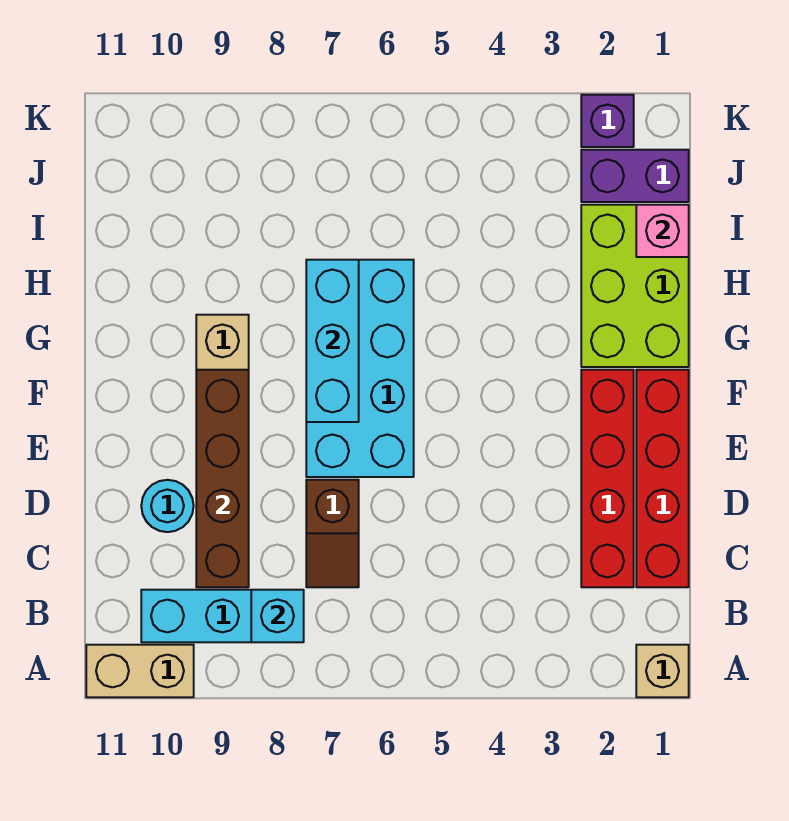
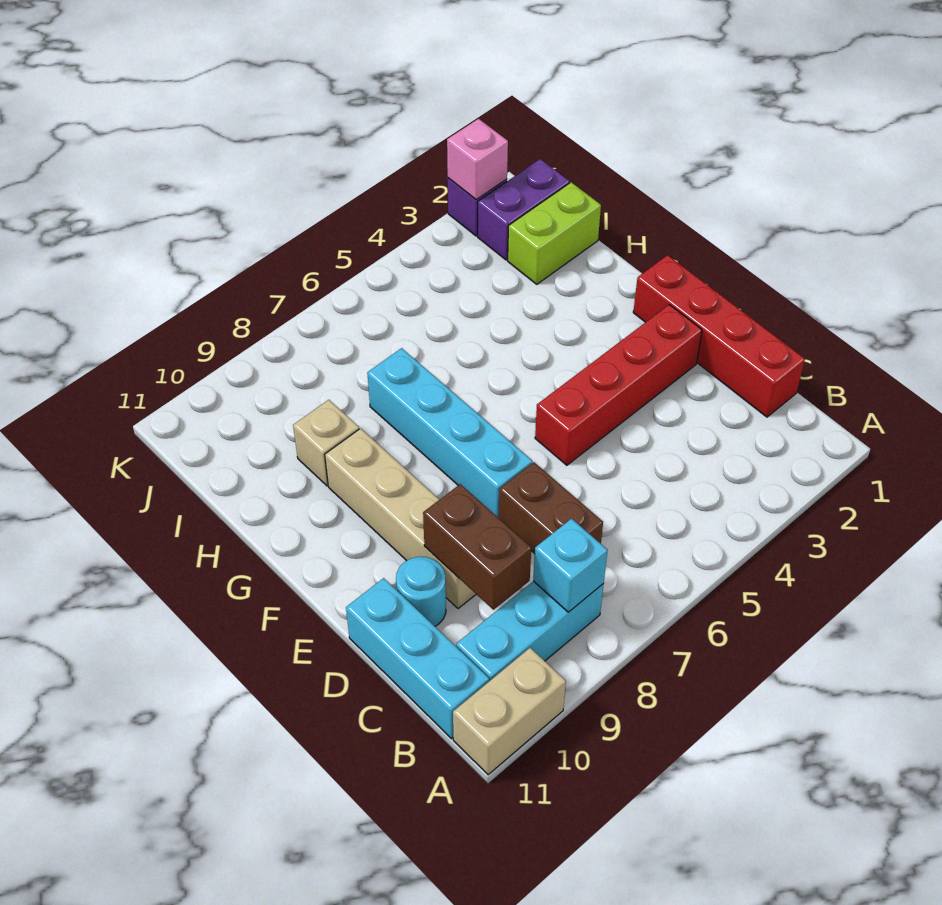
tan 1x1 brick [636,645,689,697] -> tan 1x1 brick moved to [293,400,359,486]
red 1x4 brick [581,370,634,587] -> red 1x4 brick turned to [535,305,702,465]
brown 1x2 slope [306,480,359,587] -> brown 1x2 brick [499,462,603,554]
brown 1x4 brick [196,370,249,587] -> brown 1x2 brick [423,484,531,610]
cyan 2x4 brick [306,260,414,477] -> cyan 1x4 brick [367,348,532,518]
cyan 1x3 brick [306,260,359,422] -> cyan 1x3 brick moved to [346,578,489,739]
lime 2x3 brick [581,205,689,367] -> lime 1x2 brick [508,182,601,284]
pink 1x1 brick [636,205,689,257] -> pink 1x1 brick moved to [447,119,508,200]

